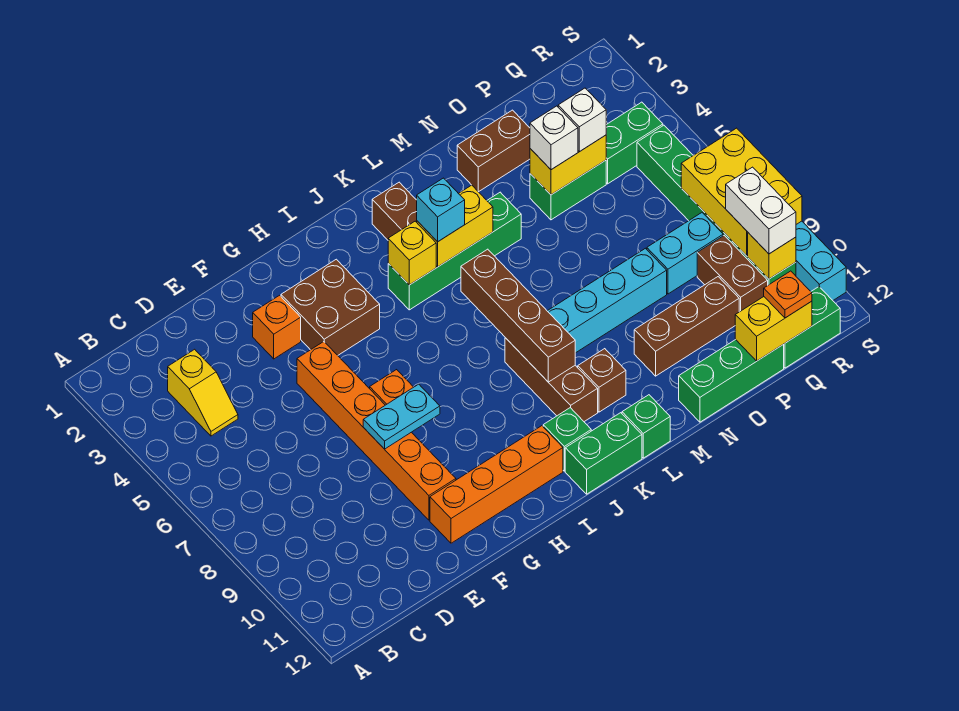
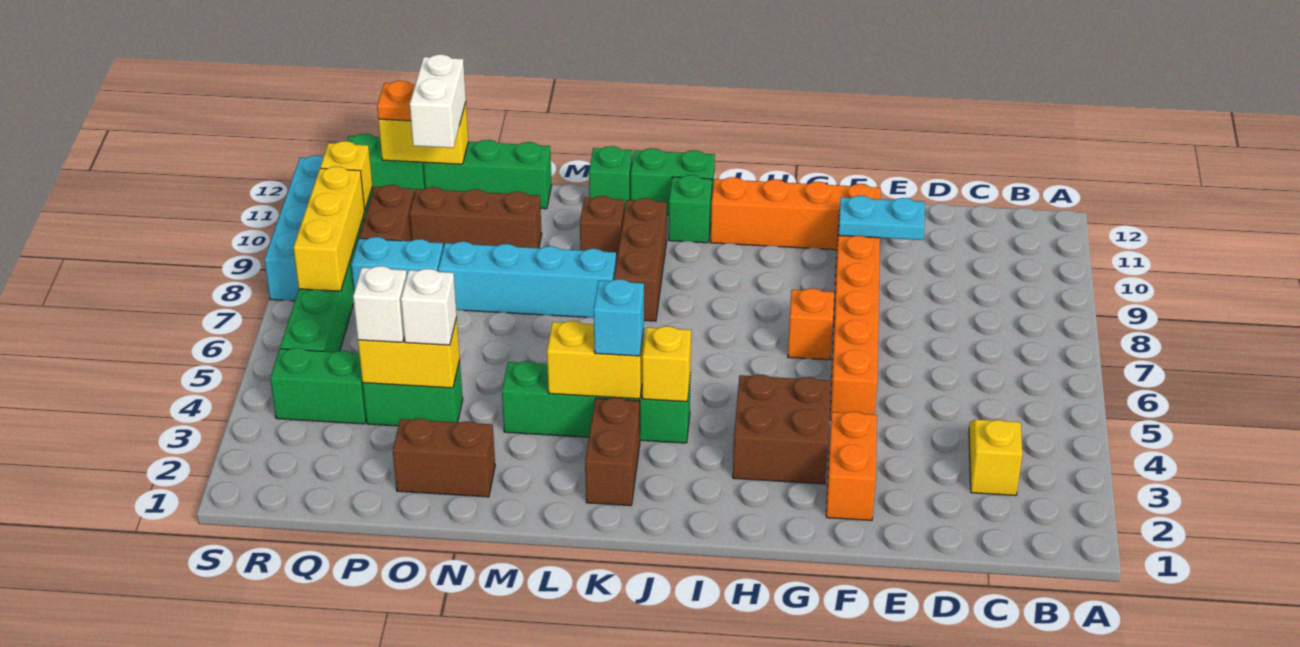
orange 1x1 brick [253,295,301,359] -> orange 1x2 brick [826,412,877,520]
cyan 1x2 plate [363,384,440,449] -> cyan 1x2 plate moved to [838,196,925,240]
brown 1x4 brick [461,249,575,382] -> none
yellow 2x3 brick [681,128,802,256] -> yellow 1x3 brick [293,166,365,291]
white 1x2 brick [726,167,796,254] -> white 1x2 brick moved to [410,54,466,148]

